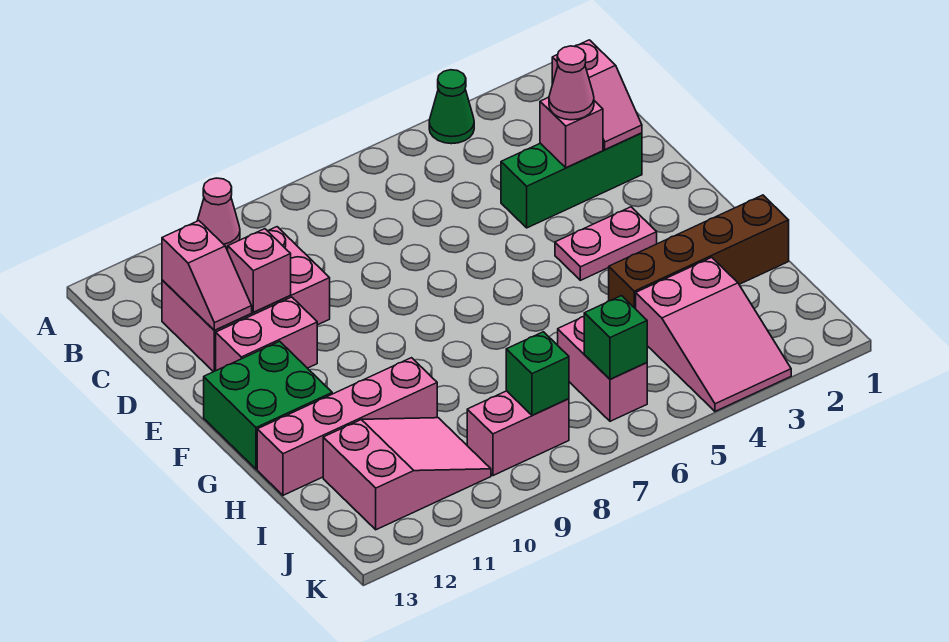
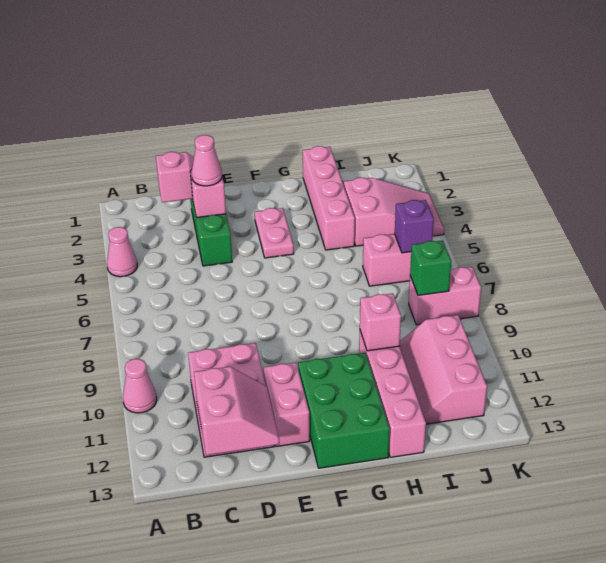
green 1x1 cone [429,70,474,144] -> pink 1x1 cone [107,227,137,277]
pink 1x2 slope [162,221,252,330] -> pink 2x2 slope [194,367,279,455]
pink 1x1 brick [228,229,291,312] -> pink 1x1 brick moved to [360,294,401,351]
green 2x2 brick [204,341,332,469] -> green 2x3 brick [298,353,390,468]
brown 1x4 brick [609,195,789,309] -> pink 1x4 brick [303,146,355,250]
pink 2x3 slope [323,418,491,530] -> pink 2x3 slope turned to [400,315,487,424]
green 1x1 brick [584,296,647,379] -> purple 1x1 brick [395,200,434,253]
pink 1x2 brick [467,391,569,476] -> pink 1x2 brick turned to [409,267,481,325]

